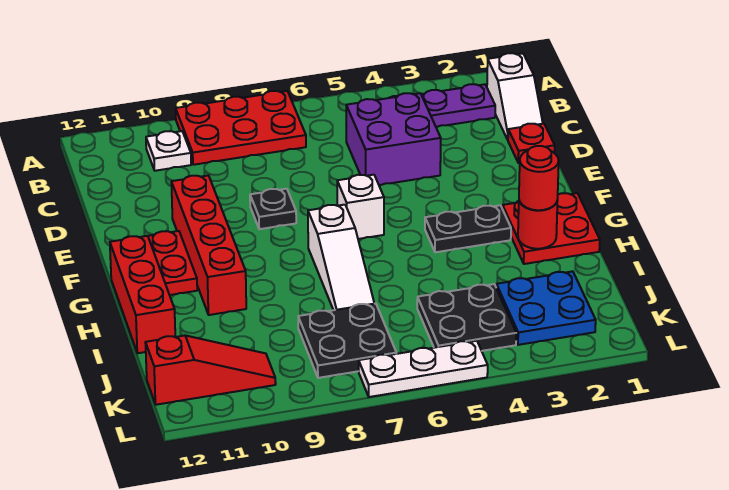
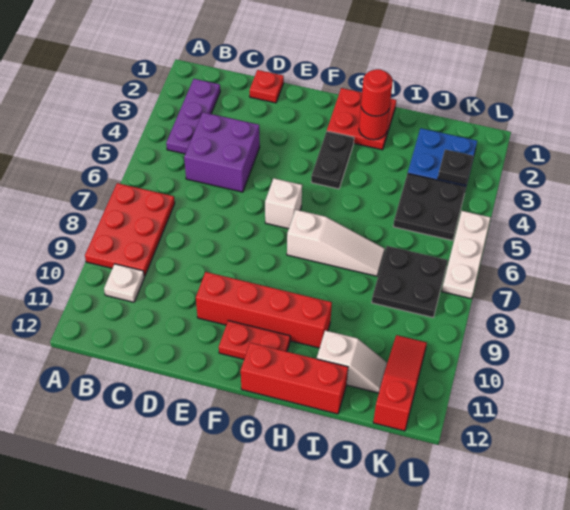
white 1x2 slope [487,53,543,140] -> white 1x2 slope moved to [317,330,387,393]
black 1x1 plate [250,189,296,229] -> black 1x1 plate moved to [438,149,473,185]

